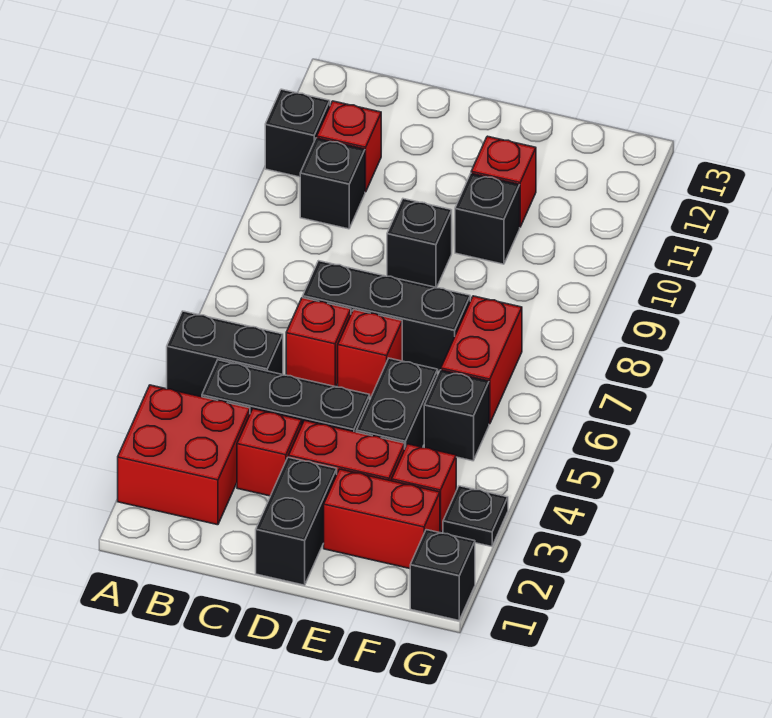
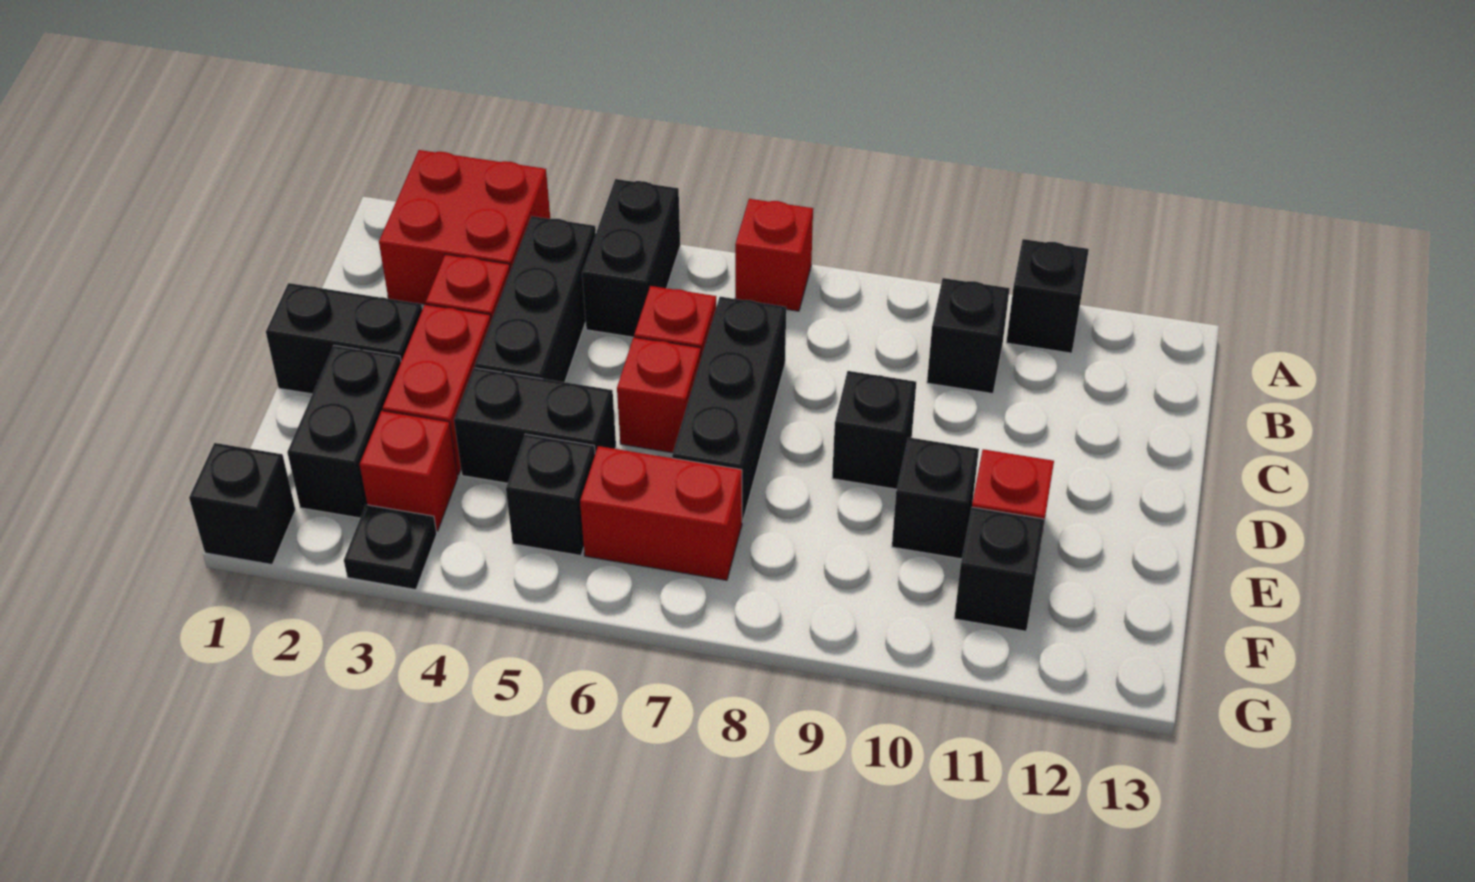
red 1x1 brick [317,101,381,192] -> red 1x1 brick moved to [735,199,813,311]
red 1x2 brick [324,469,440,569] -> black 1x2 brick [287,345,401,518]
none -> black 1x1 brick [954,507,1045,631]

